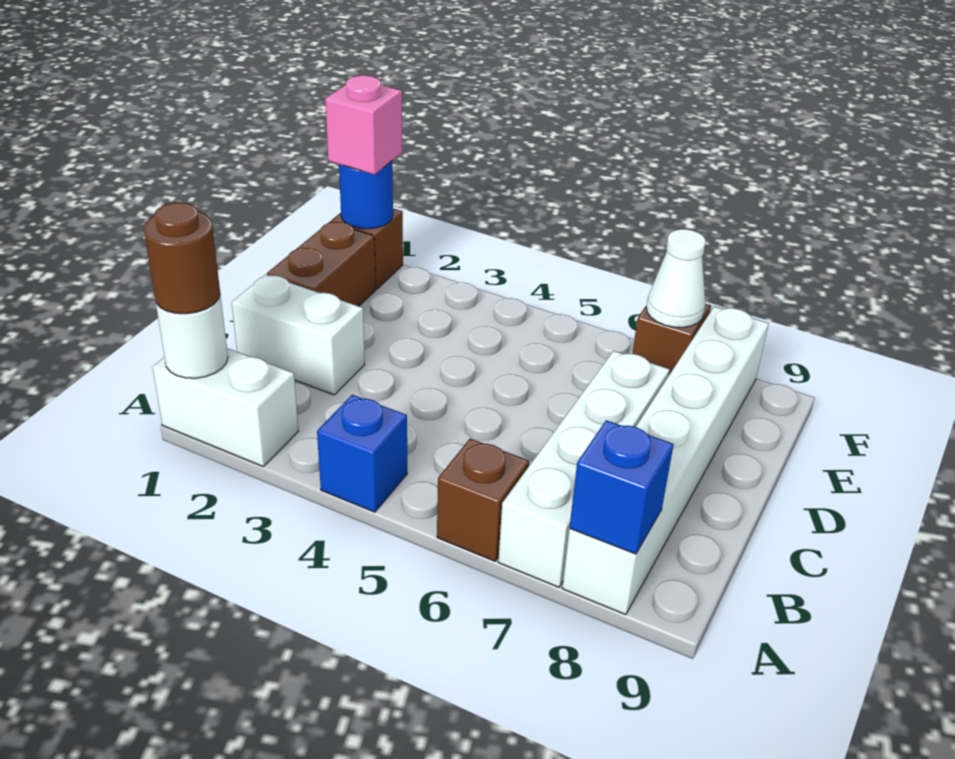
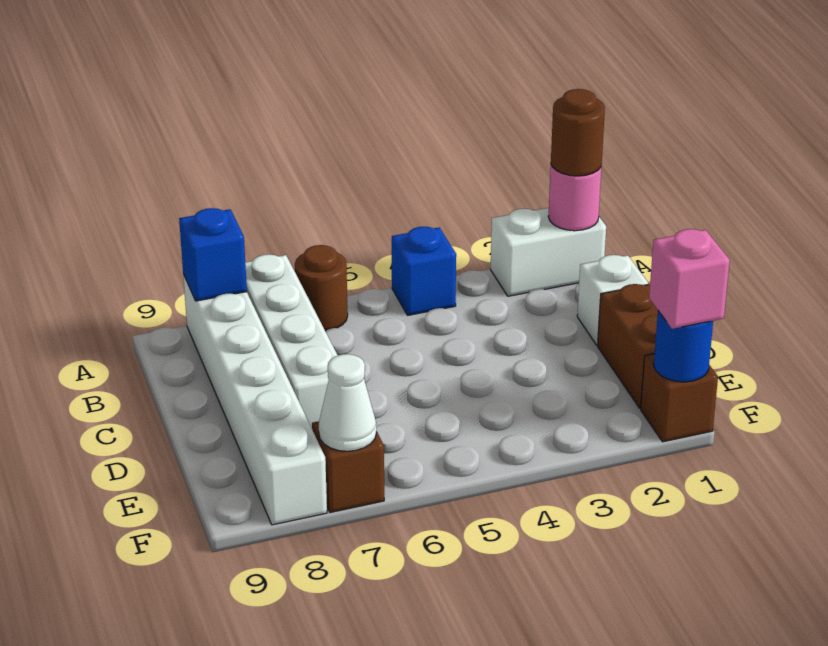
white 1x1 round brick [156,295,228,378] -> pink 1x1 round brick [548,165,602,231]
brown 1x1 brick [437,439,529,561] -> brown 1x1 round brick [295,245,348,331]
white 1x2 brick [231,274,365,395] -> white 1x1 brick [577,255,648,345]

